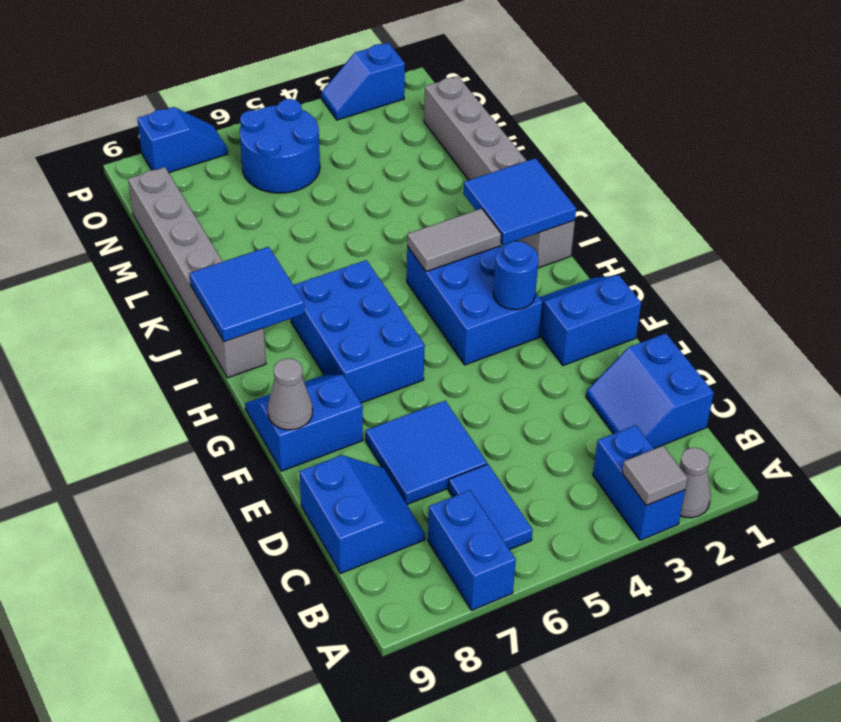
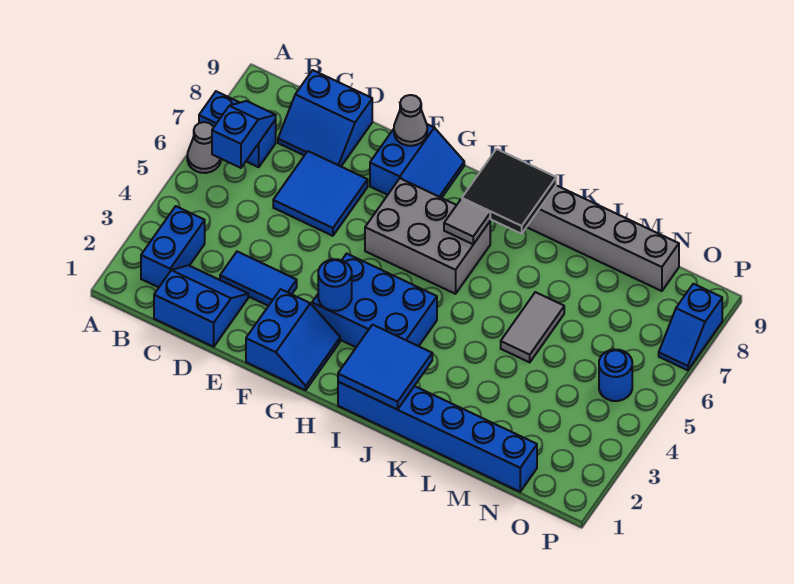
grey 1x1 cone [679,448,711,518] -> grey 1x1 cone moved to [187,122,221,173]
blue 1x2 brick [593,425,685,540] -> blue 1x2 brick turned to [141,206,205,287]
grey 1x1 tile [622,446,688,505] -> grey 1x1 tile moved to [444,199,490,244]
blue 1x2 tile [448,464,533,550] -> blue 1x2 tile moved to [220,252,297,306]
blue 2x3 brick [291,260,425,403] -> grey 2x3 brick [365,179,490,294]
grey 1x6 brick [424,76,575,268] -> blue 1x6 brick [338,382,537,492]
grey 1x2 tile [407,209,501,272] -> grey 1x2 tile moved to [501,292,564,362]
blue 2x2 tile [189,247,305,342] -> black 2x2 tile [462,149,556,234]
blue 2x2 round brick [240,99,320,193] -> blue 1x1 round brick [599,350,632,401]
blue 1x2 slope [321,43,405,120] -> blue 1x2 slope moved to [212,101,276,168]

